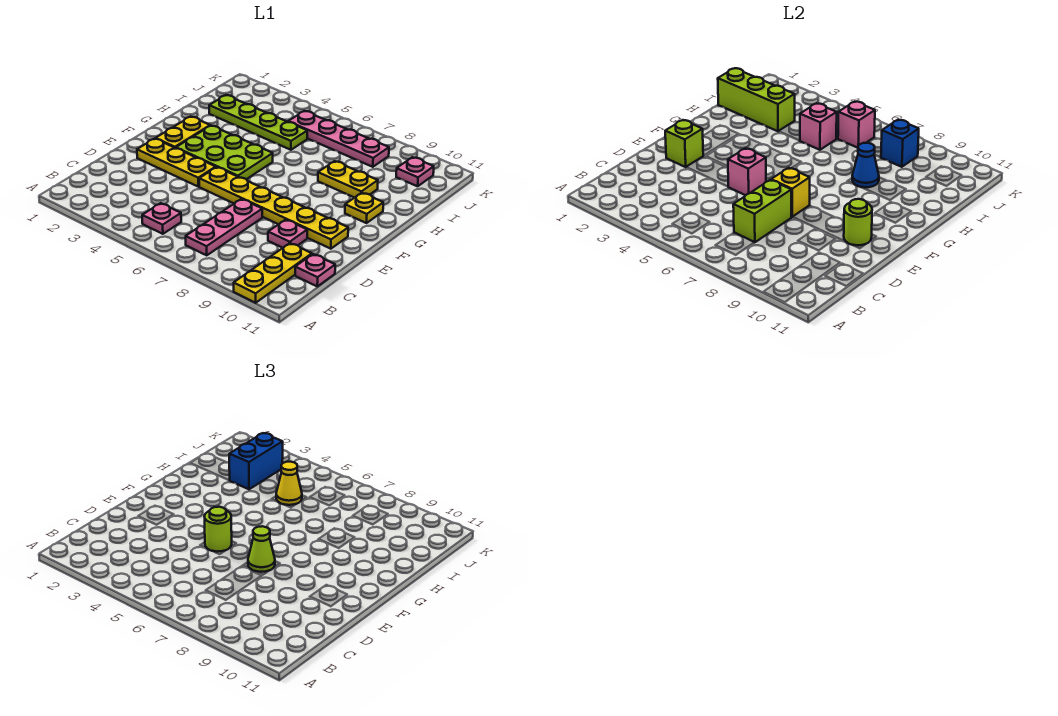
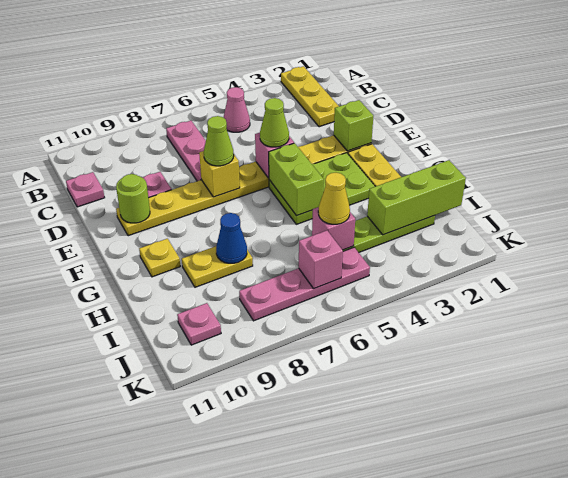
yellow 1x3 plate [234,243,312,303] -> yellow 1x3 plate moved to [281,66,339,127]
pink 1x1 plate [142,203,181,234] -> pink 1x1 cone [223,87,250,132]
lime 1x2 brick [733,180,791,242] -> lime 1x2 brick moved to [269,143,324,216]
lime 1x1 round brick [204,507,232,552] -> lime 1x1 cone [260,98,289,147]
blue 1x2 brick [229,433,283,489] -> none
blue 1x1 brick [881,120,919,167] -> none

